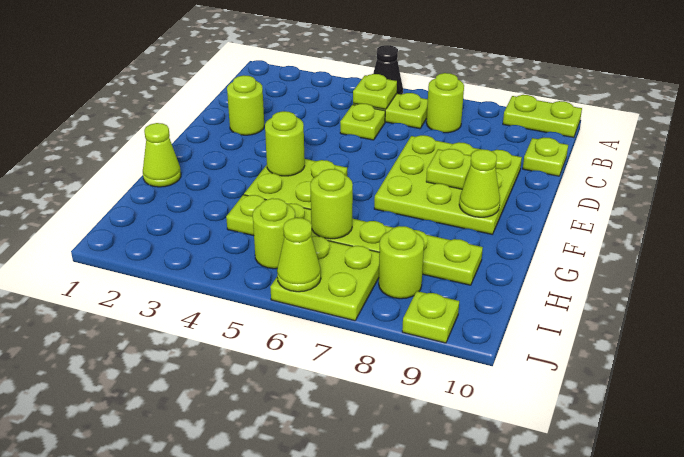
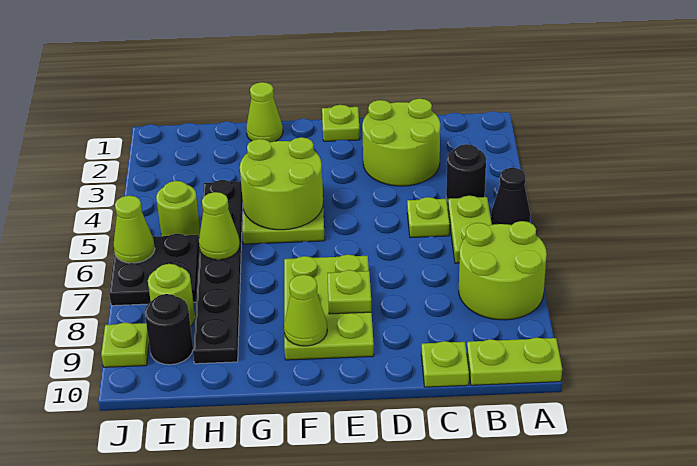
lime 1x2 plate [503,95,582,137] -> lime 1x2 plate turned to [467,337,562,385]
none -> black 1x1 round brick [446,144,486,201]
lime 1x1 plate [353,74,397,109] -> lime 1x1 plate moved to [322,105,360,141]
lime 1x1 round brick [426,73,464,133] -> lime 2x2 round brick [459,221,547,320]
lime 1x1 round brick [227,75,264,135] -> lime 2x2 round brick [362,99,440,186]
lime 3x3 plate [374,135,522,234] -> lime 2x3 plate [284,254,374,360]
lime 1x1 round brick [265,111,305,176] -> lime 2x2 round brick [240,137,323,230]
lime 1x6 plate [226,195,483,285] -> black 1x6 plate [193,180,243,364]
lime 1x1 round brick [310,169,353,239] -> lime 1x1 cone [199,192,240,260]
lime 2x2 plate [270,236,380,321] -> black 2x2 plate [109,234,199,306]
none -> black 1x1 round brick [145,294,193,365]

